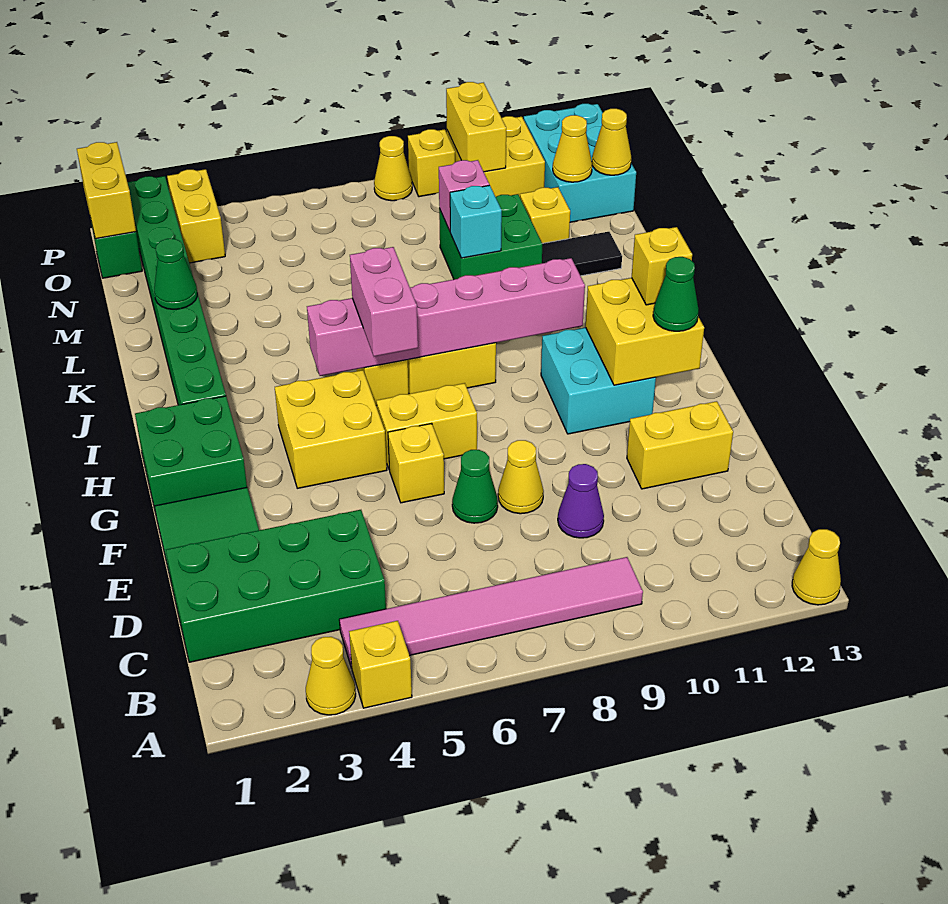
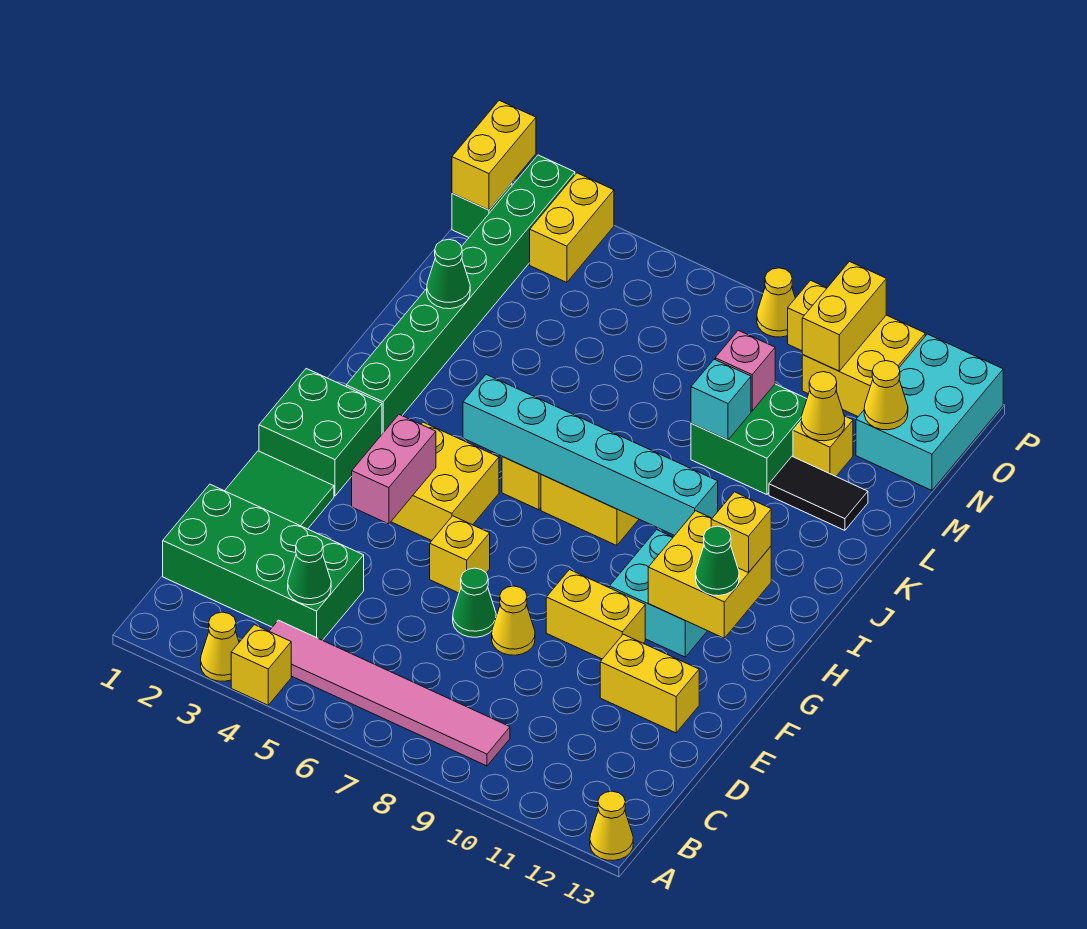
none -> green 1x1 cone [288,536,331,605]
purple 1x1 cone [558,464,604,538] -> none
yellow 1x2 brick [377,383,477,470] -> yellow 1x2 brick moved to [546,570,645,659]
pink 1x2 brick [350,247,418,356] -> pink 1x2 brick moved to [352,415,436,524]
pink 1x6 brick [307,258,585,376] -> cyan 1x6 brick [463,375,718,535]
yellow 1x1 cone [592,109,631,175] -> yellow 1x1 cone moved to [801,372,845,441]

